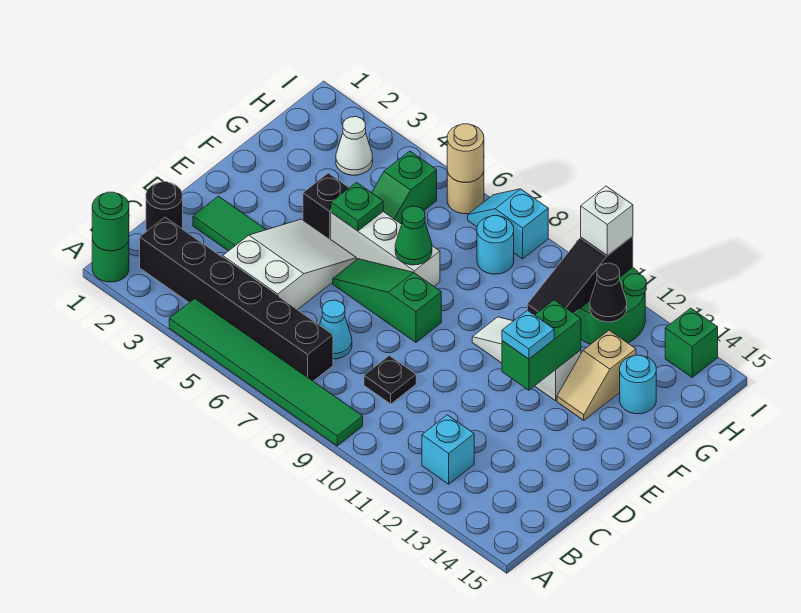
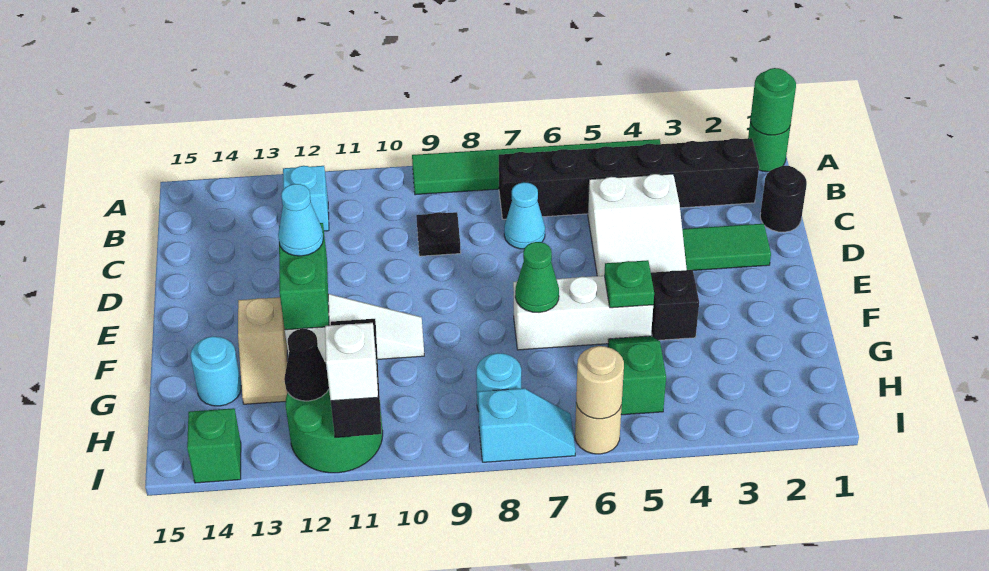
green 1x3 slope [333,259,441,342] -> none
cyan 1x1 plate [502,310,554,359] -> cyan 1x1 cone [278,184,323,256]
tan 1x2 slope [557,330,636,420] -> tan 1x2 slope turned to [238,297,288,404]
white 1x1 cone [336,117,373,175] -> none

